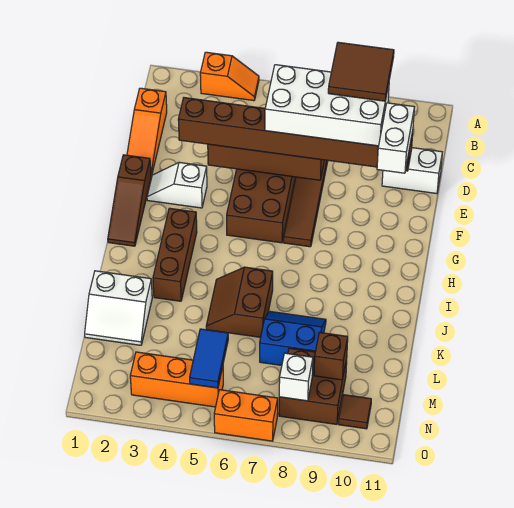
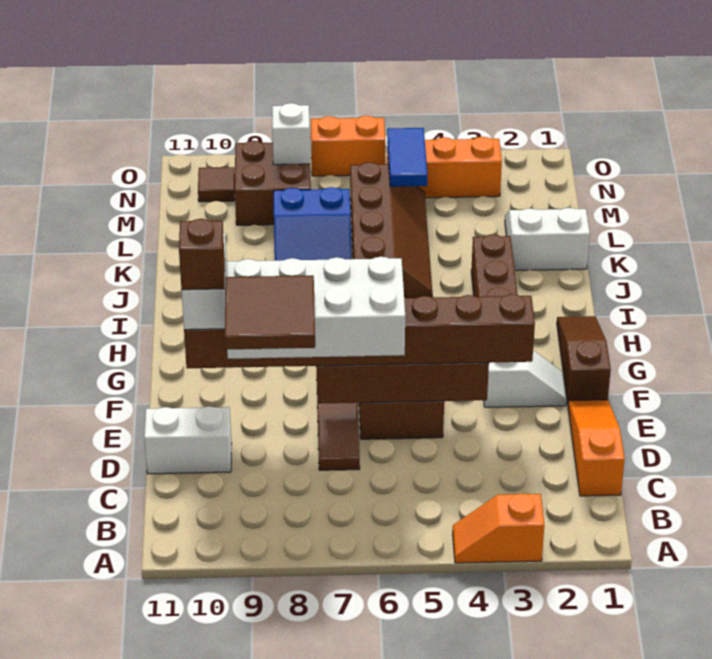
brown 2x2 slope [206,267,273,337] -> brown 2x4 slope [350,162,432,298]
brown 1x1 brick [314,332,348,380] -> brown 1x1 brick moved to [179,219,225,290]

